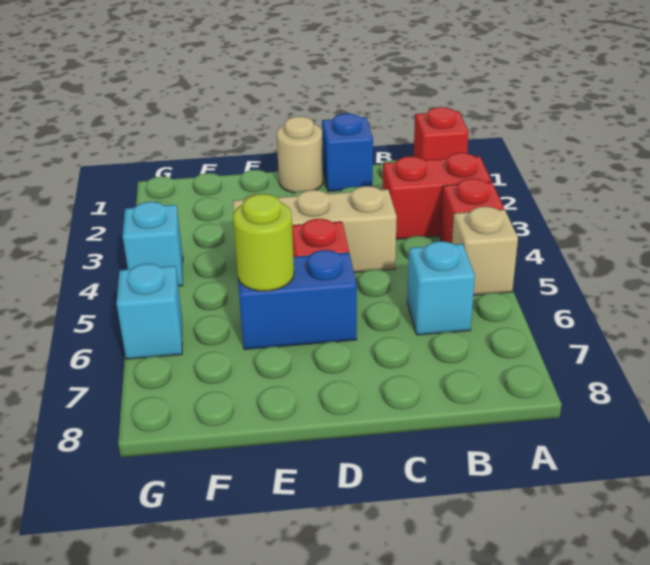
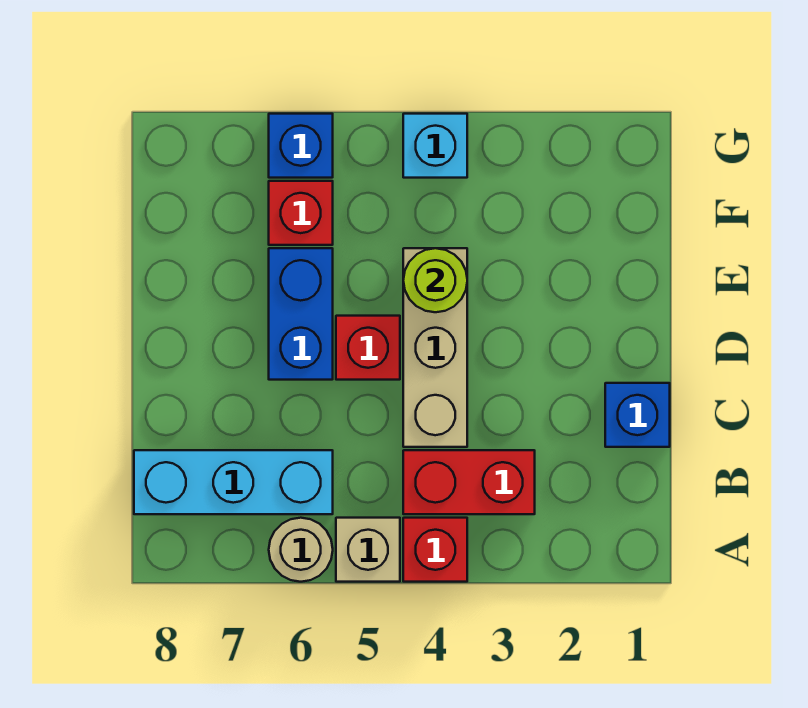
red 1x1 brick [414,107,469,160] -> red 1x1 brick moved to [269,181,333,245]
red 1x2 brick [383,153,491,239] -> red 1x2 brick turned to [403,450,535,514]
cyan 1x1 brick [407,241,475,335] -> cyan 1x3 brick [134,450,333,514]
tan 1x1 round brick [277,117,323,193] -> tan 1x1 round brick moved to [269,518,333,582]
lime 1x1 round brick [233,194,294,291] -> lime 1x1 round brick moved to [403,248,467,312]
cyan 1x1 brick [116,264,182,359] -> blue 1x1 brick [269,114,333,178]

